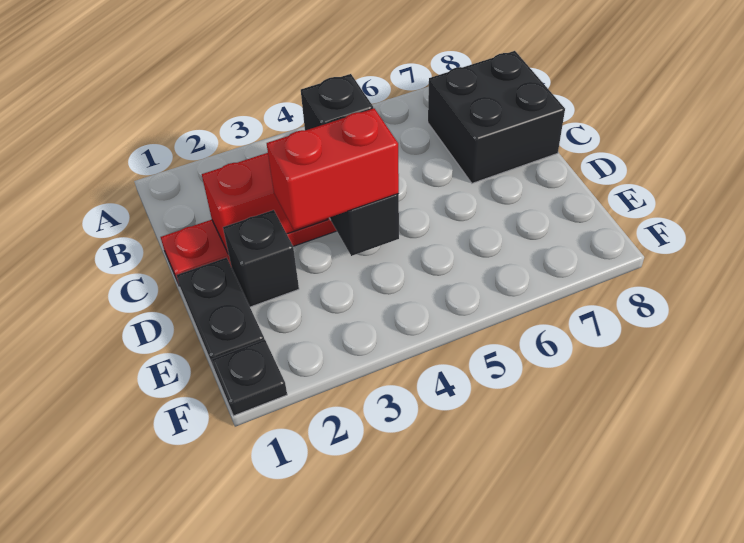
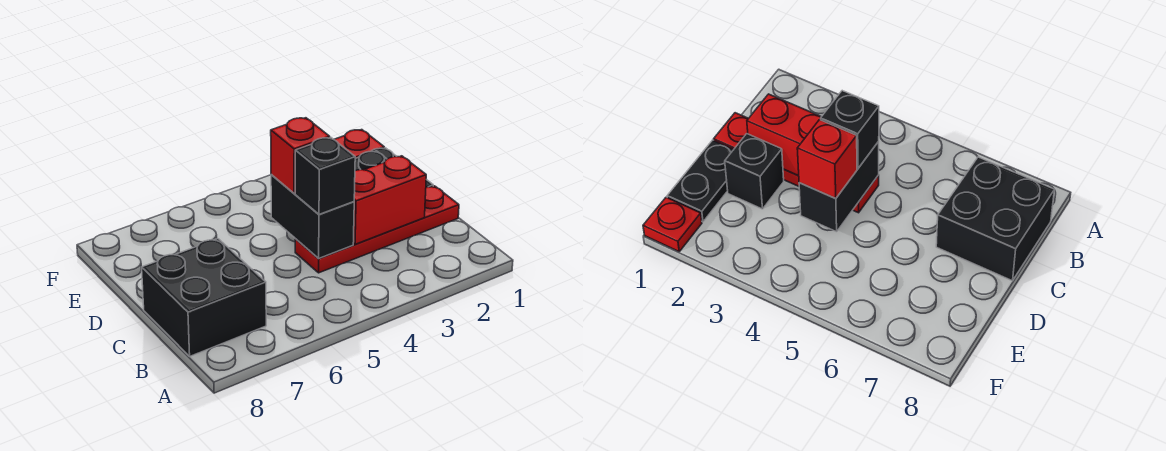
red 1x2 brick [267,108,399,230] -> red 1x1 brick [271,118,330,193]
black 1x1 plate [212,339,287,416] -> red 1x1 plate [334,130,384,158]

